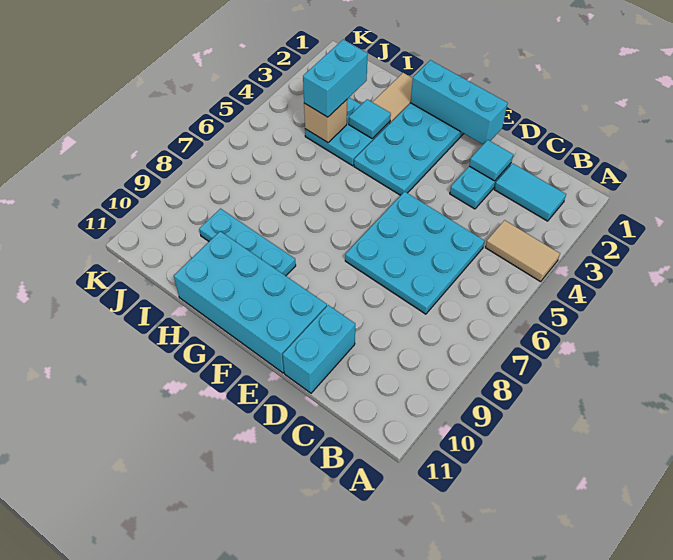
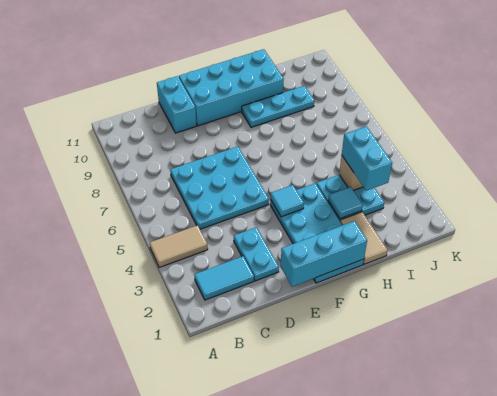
cyan 1x1 tile [469,140,513,181] -> cyan 1x1 tile moved to [271,185,304,217]

